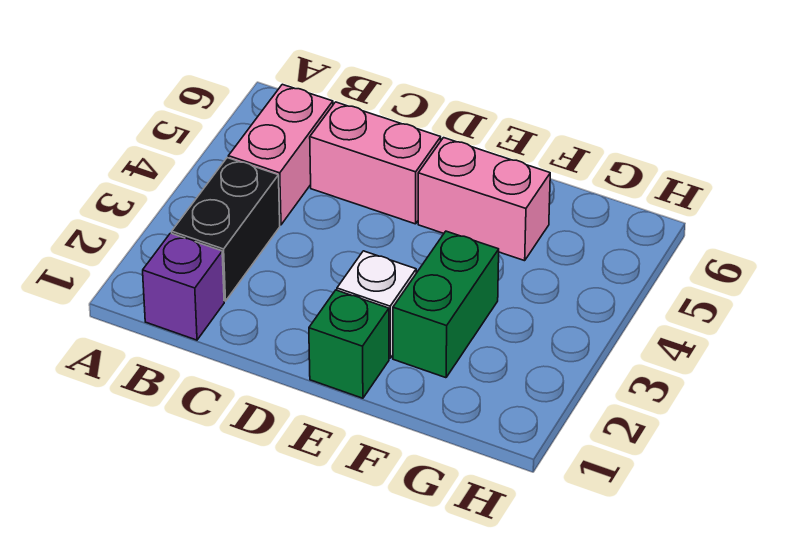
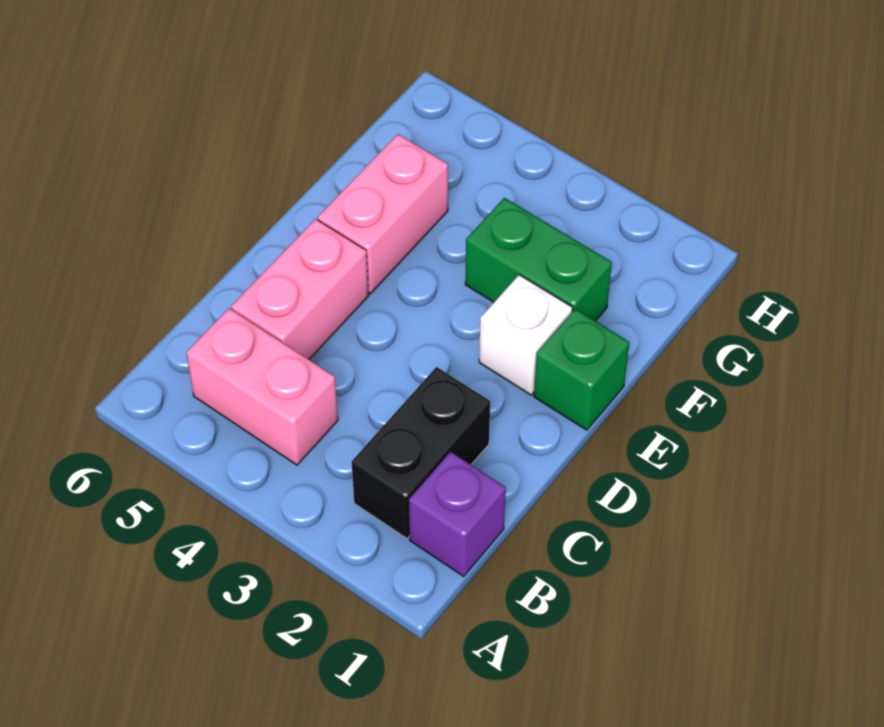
black 1x2 brick [172,158,280,301] -> black 1x2 brick turned to [352,367,490,538]

